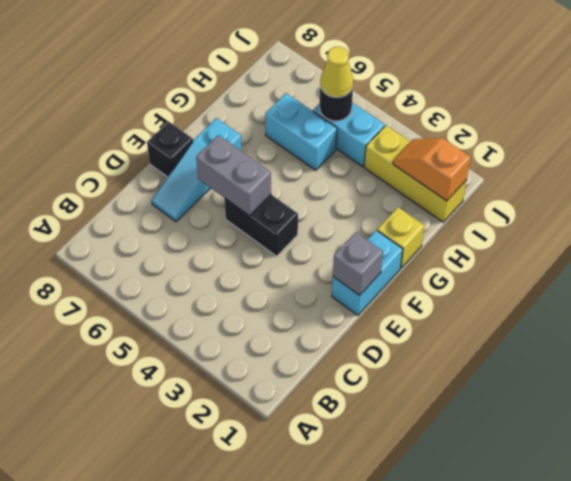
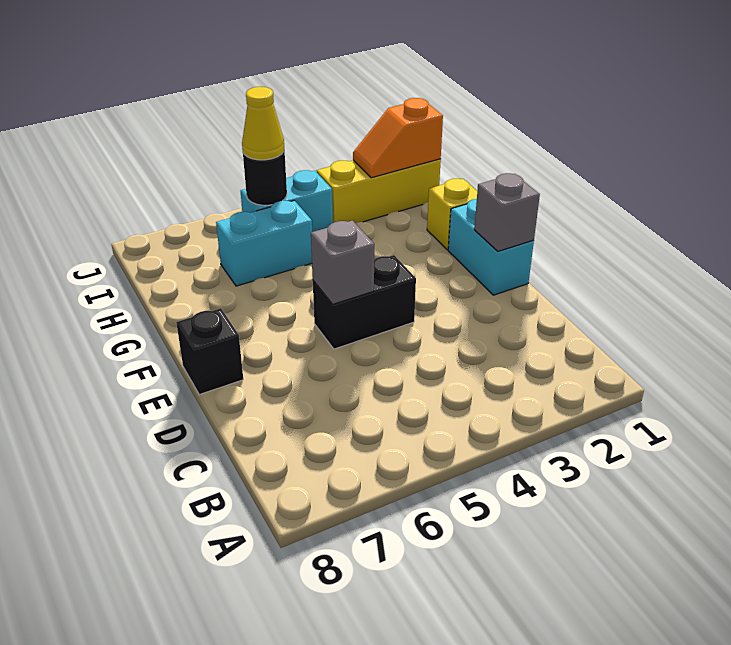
cyan 1x3 slope [152,118,242,222] -> none
grey 1x2 brick [196,135,271,216] -> grey 1x1 brick [311,221,374,304]

